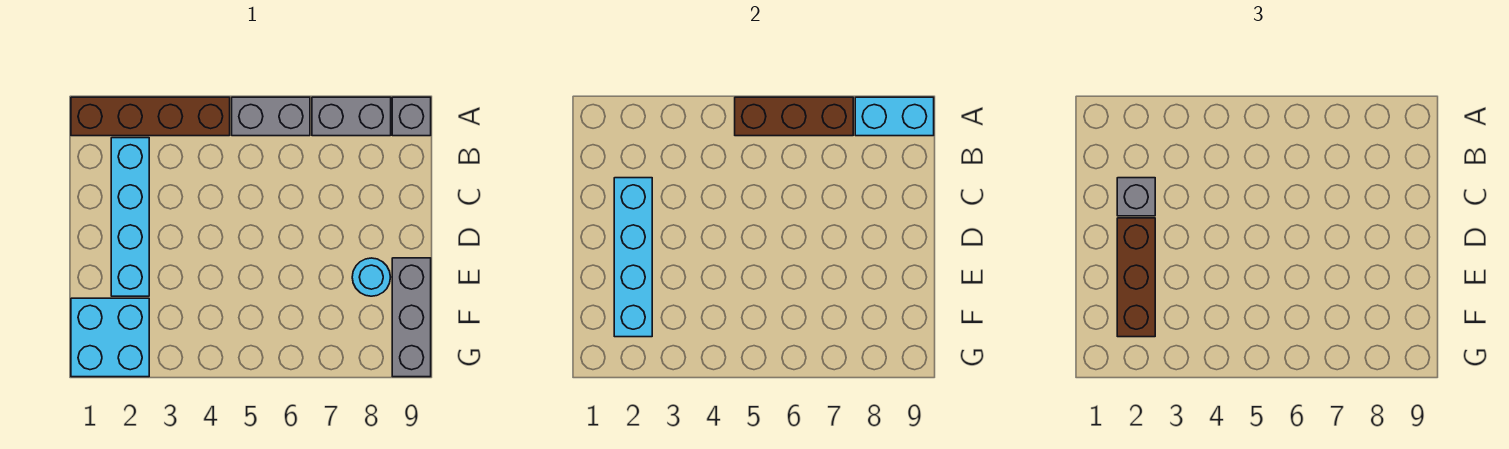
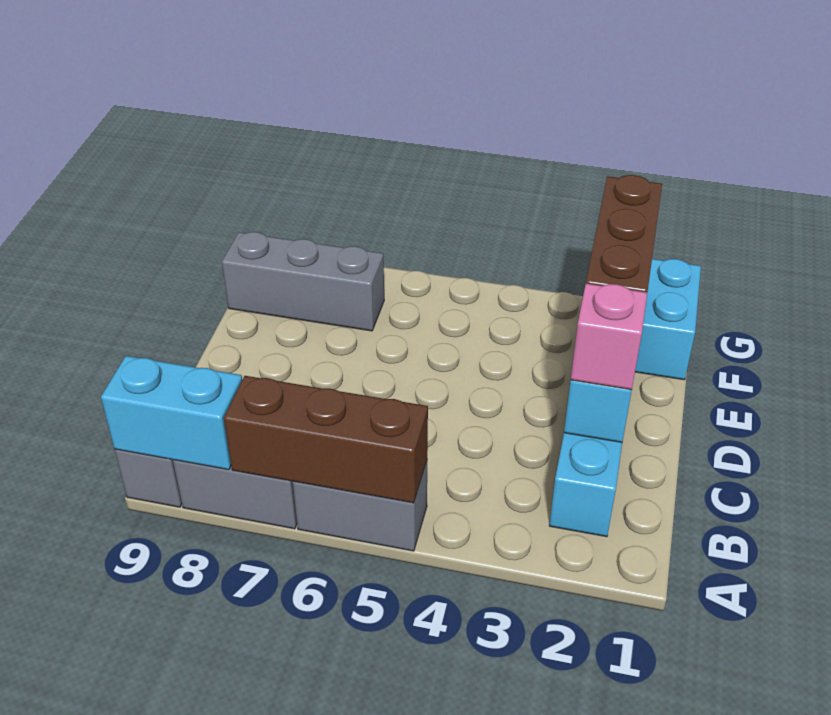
brown 1x4 brick [71,97,230,136] -> none
grey 1x1 brick [1117,178,1155,216] -> pink 1x1 brick [571,284,647,390]
cyan 1x1 round brick [352,258,390,296] -> none
grey 1x3 brick [392,258,431,377] -> grey 1x3 brick turned to [222,232,384,331]

